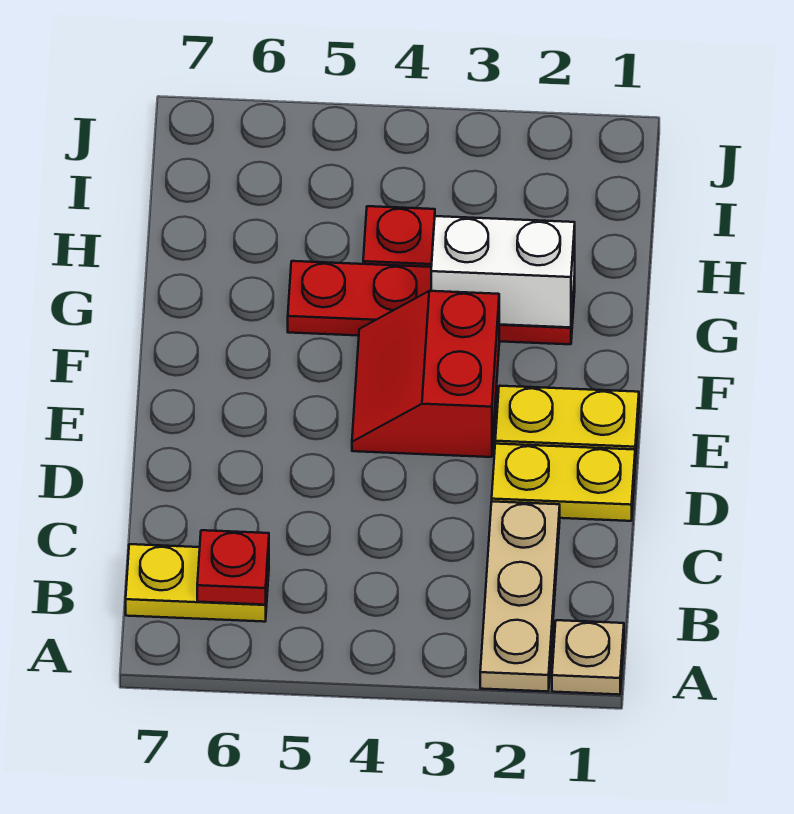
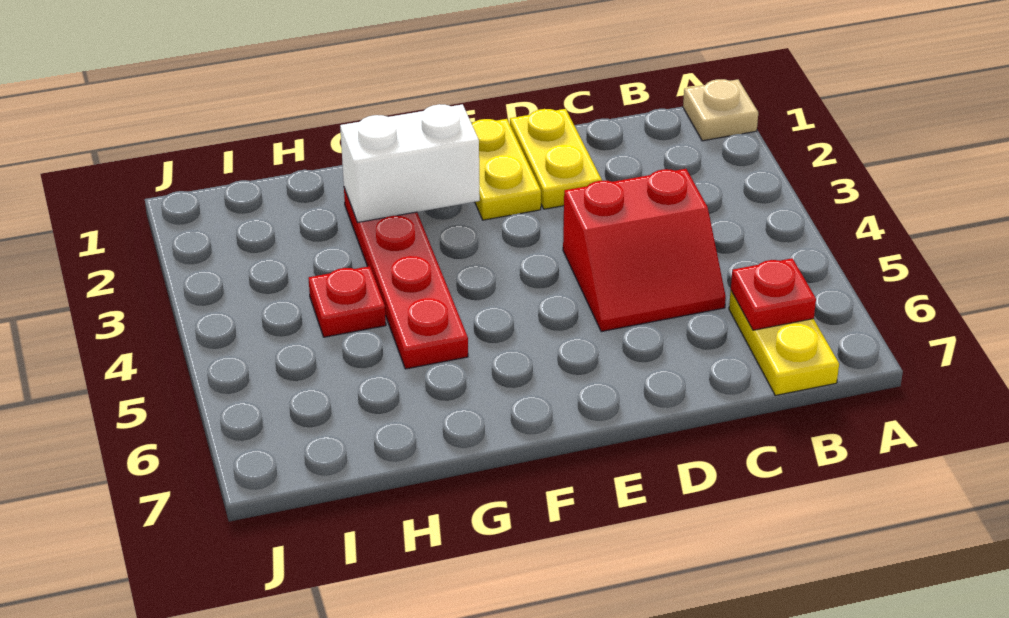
tan 1x3 plate [480,501,560,692] -> none
red 2x2 slope [352,291,499,457] -> red 2x2 slope moved to [563,169,726,332]
white 1x2 brick [431,216,575,328] -> white 1x2 brick turned to [340,104,480,223]

